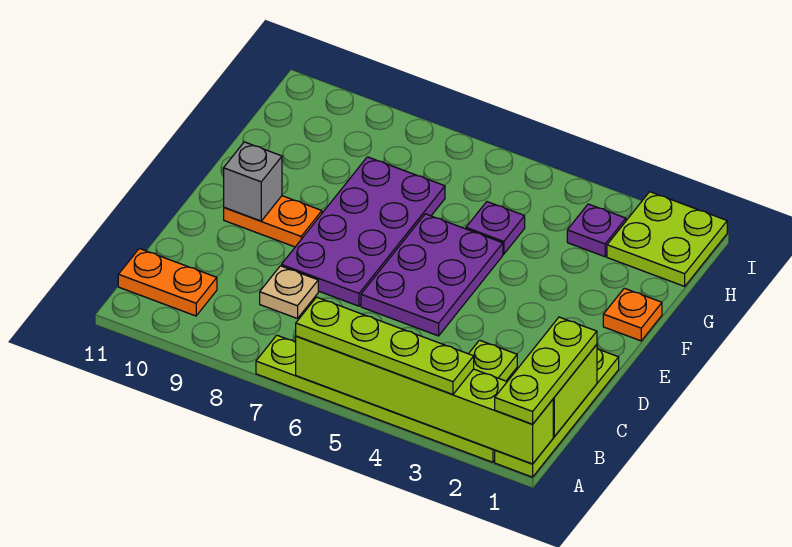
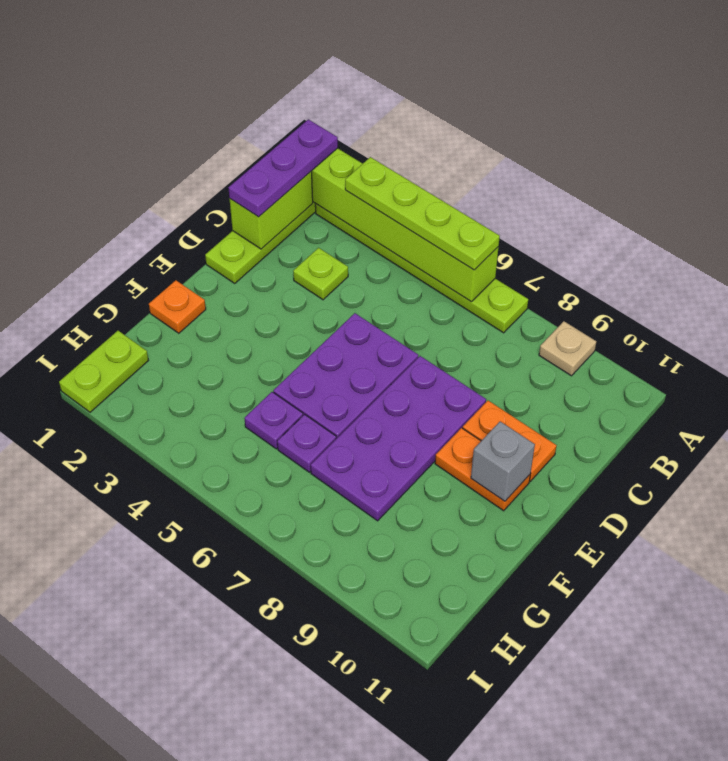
lime 1x3 plate [495,317,597,424] -> purple 1x3 plate [228,119,338,217]
orange 1x2 plate [118,249,217,316] -> orange 1x2 plate moved to [463,401,557,481]
tan 1x1 plate [260,266,318,319] -> tan 1x1 plate moved to [539,321,596,376]
lime 2x2 plate [607,192,727,286] -> lime 1x2 plate [59,331,149,412]
purple 1x1 plate [567,204,626,257] -> purple 1x1 plate moved to [277,414,336,472]

